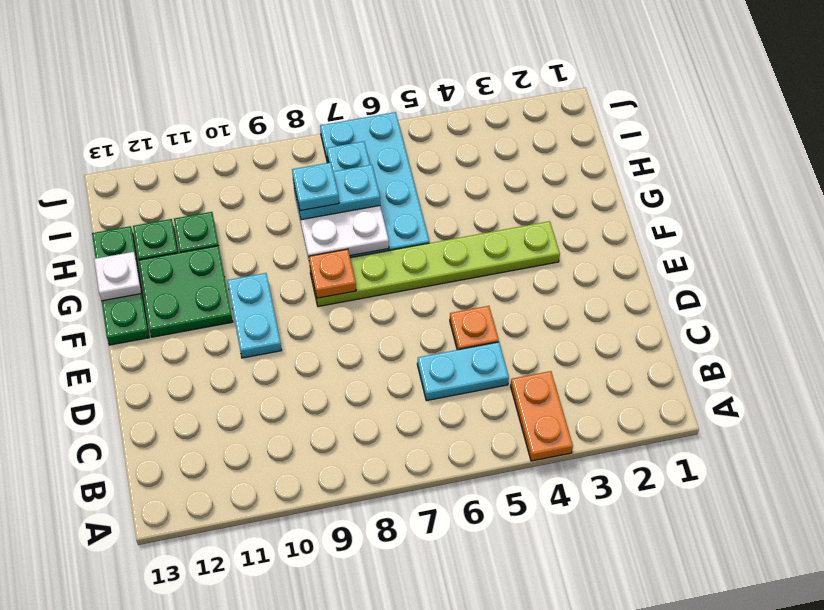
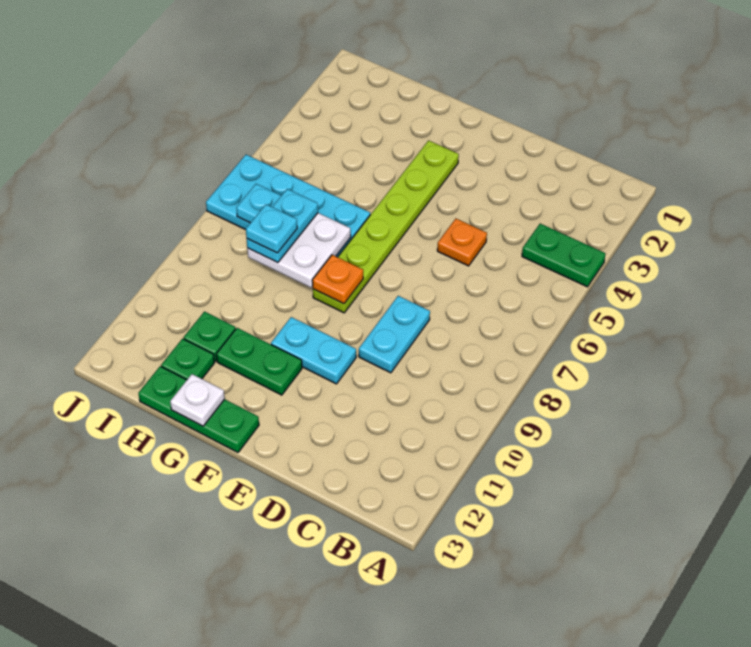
orange 1x2 plate [511,371,573,461] -> green 1x2 plate [522,224,605,287]
cyan 1x2 plate [417,342,509,401] -> cyan 1x2 plate moved to [359,296,430,373]
green 2x2 plate [138,246,233,337] -> green 1x2 plate [216,328,302,395]

